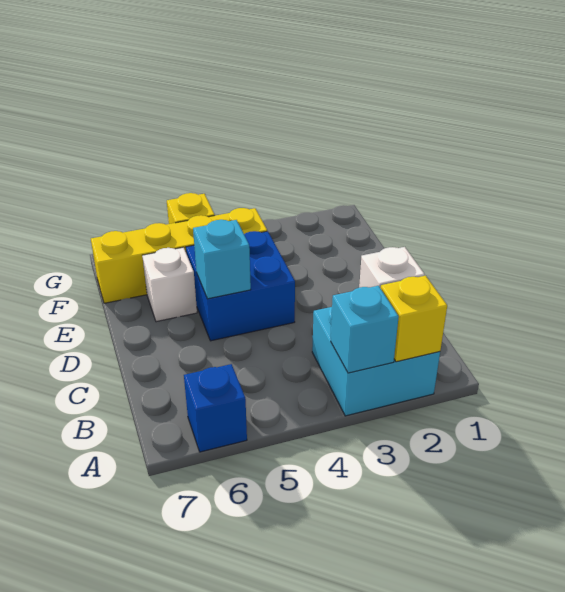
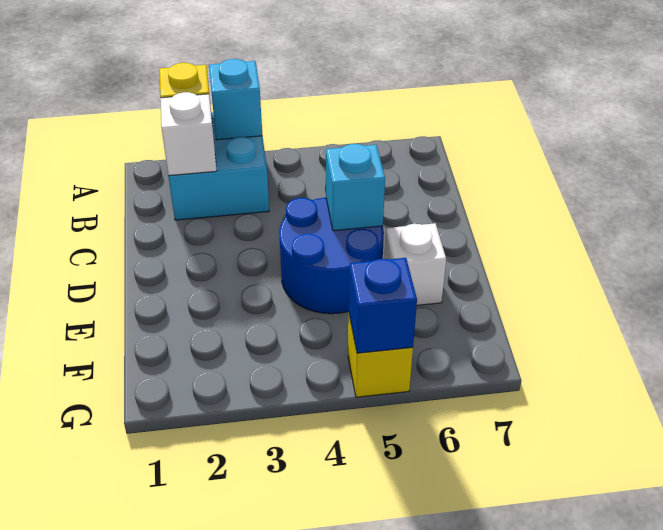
blue 1x1 brick [184,364,247,452] -> blue 1x1 brick moved to [349,258,417,353]
blue 2x2 brick [186,231,295,341] -> blue 2x2 round brick [279,198,384,314]
yellow 1x4 brick [91,208,267,303] -> none

